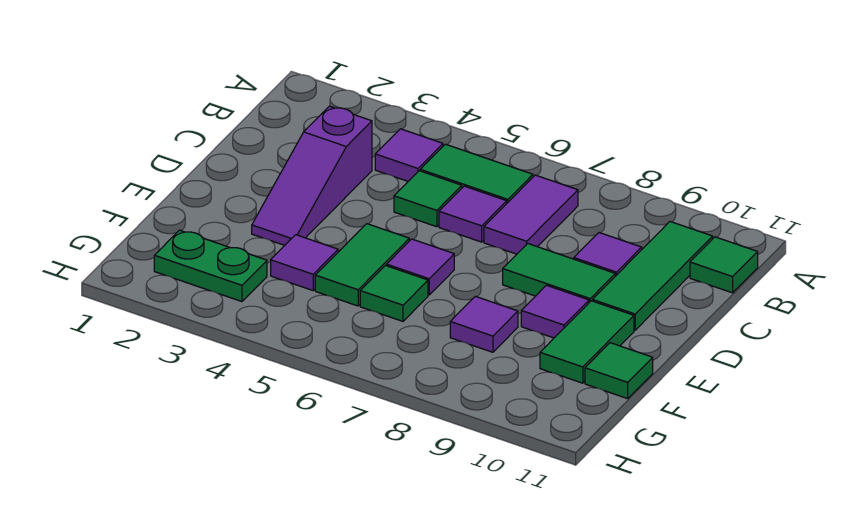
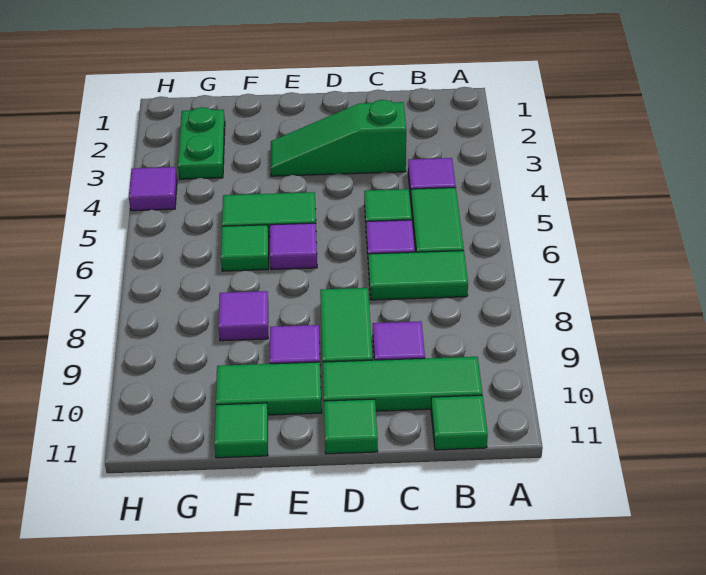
purple 1x2 tile [484,175,578,254] -> green 1x2 tile [368,251,468,300]
purple 1x3 slope [252,106,372,245] -> green 1x3 slope [270,100,406,176]
none -> green 1x1 tile [324,399,378,454]
purple 1x1 tile [271,235,338,290] -> purple 1x1 tile moved to [129,167,177,211]

